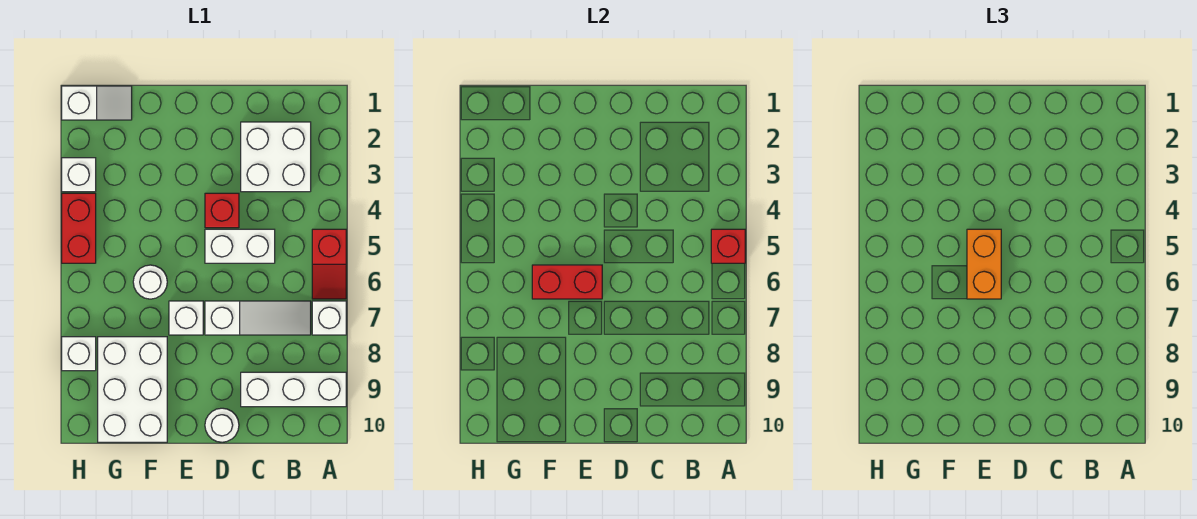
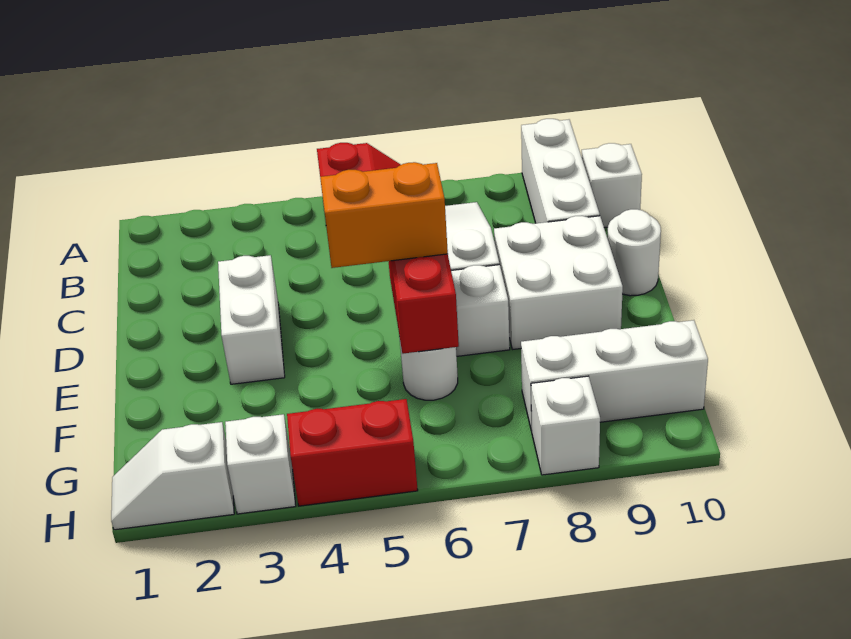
red 1x1 brick [711,229,745,263] -> none
white 1x1 brick [312,301,346,335] -> white 1x1 brick moved to [582,143,642,228]
white 2x2 brick [241,122,311,192] -> white 2x2 brick moved to [494,216,623,349]
white 1x2 brick [205,229,275,263] -> white 1x2 brick moved to [218,255,285,384]
red 1x1 brick [205,193,239,228] -> none
white 2x3 brick [98,337,167,442] -> white 1x3 brick [521,320,708,431]
white 1x2 slope [62,86,132,120] -> white 1x2 slope turned to [111,422,234,530]

